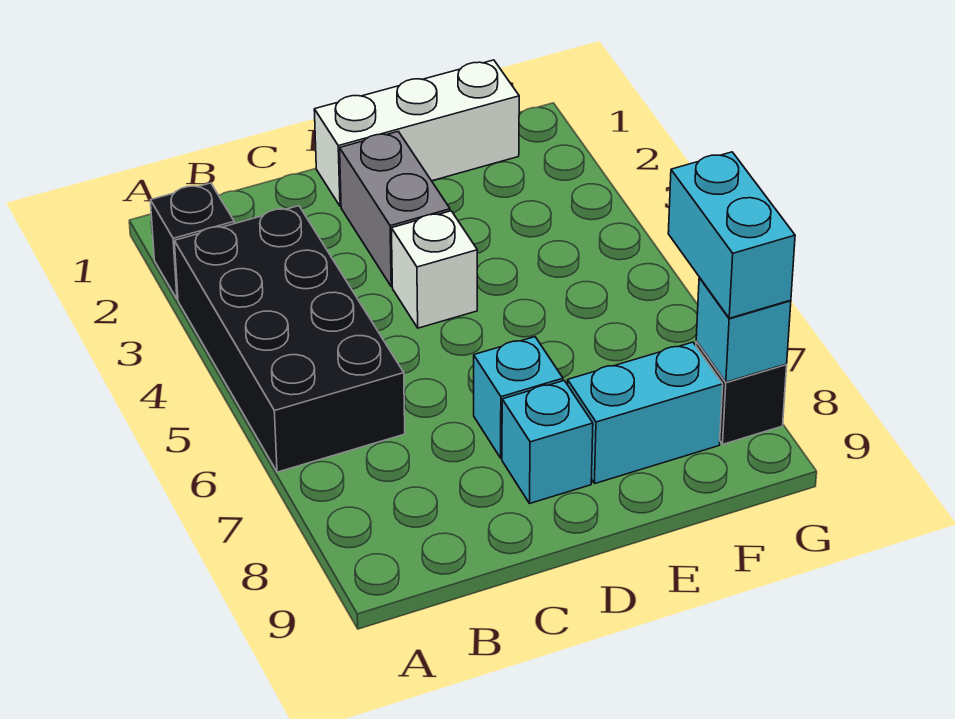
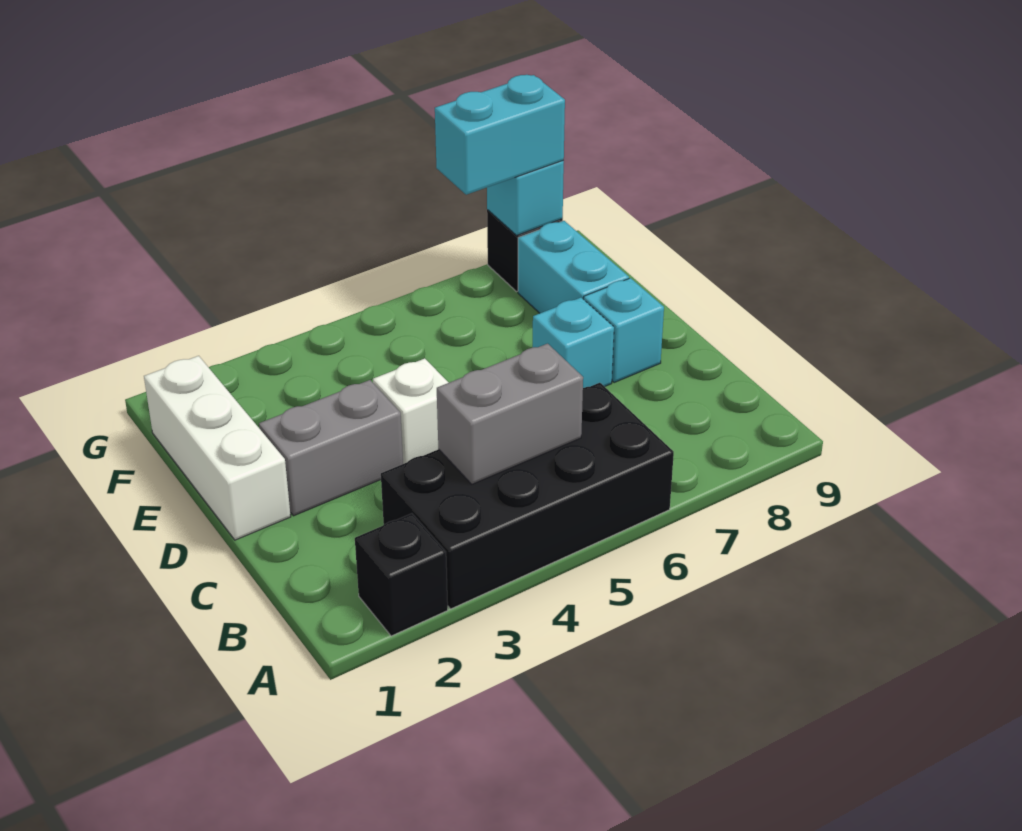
none -> grey 1x2 brick [437,344,583,484]

